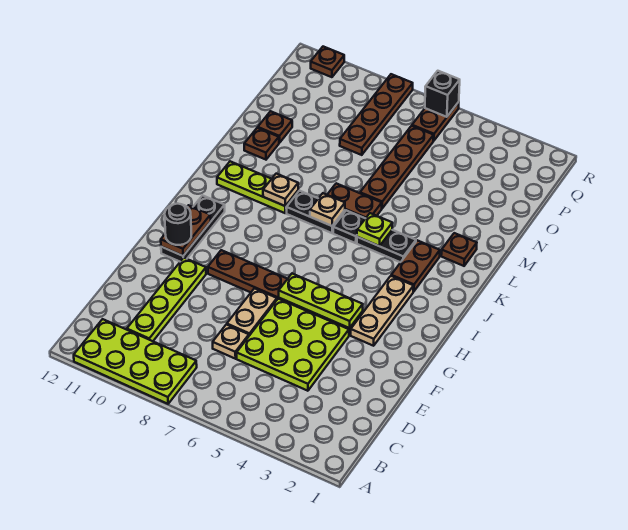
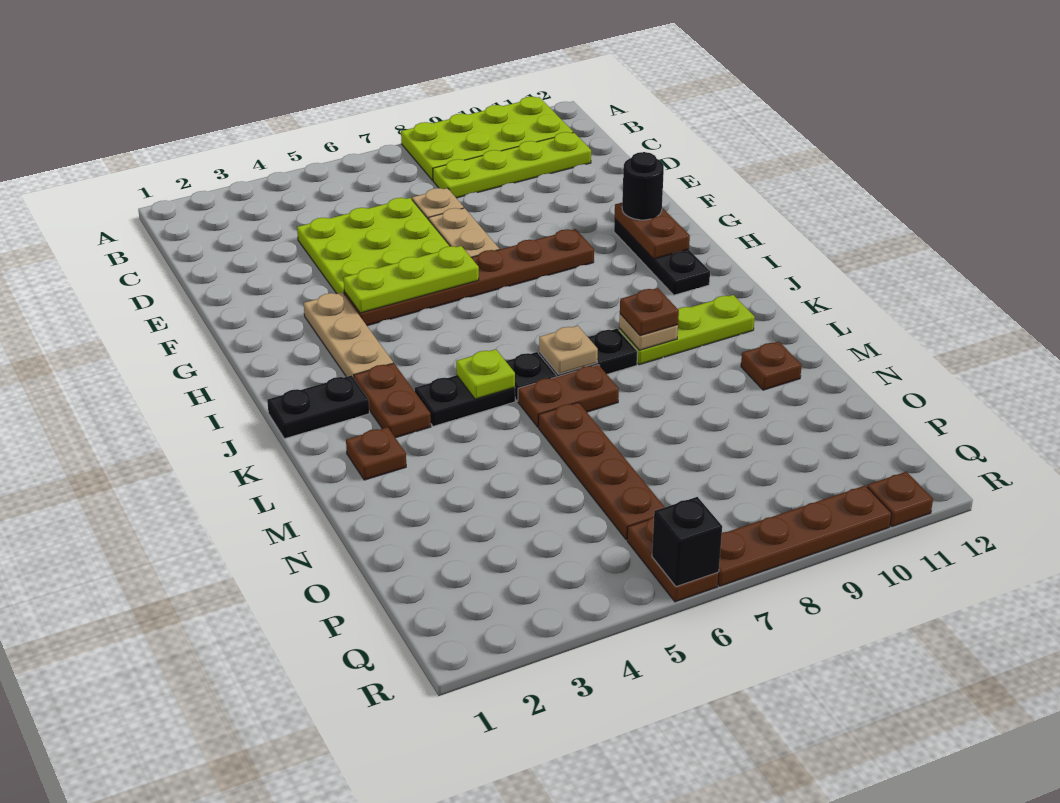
lime 1x4 plate [127,258,206,341] -> lime 1x4 plate turned to [433,132,591,198]
none -> black 1x2 plate [267,375,369,439]
brown 1x1 plate [258,111,292,143] -> brown 1x1 plate moved to [620,288,679,336]
brown 1x4 plate [340,74,413,155] -> brown 1x4 plate turned to [718,485,892,586]

